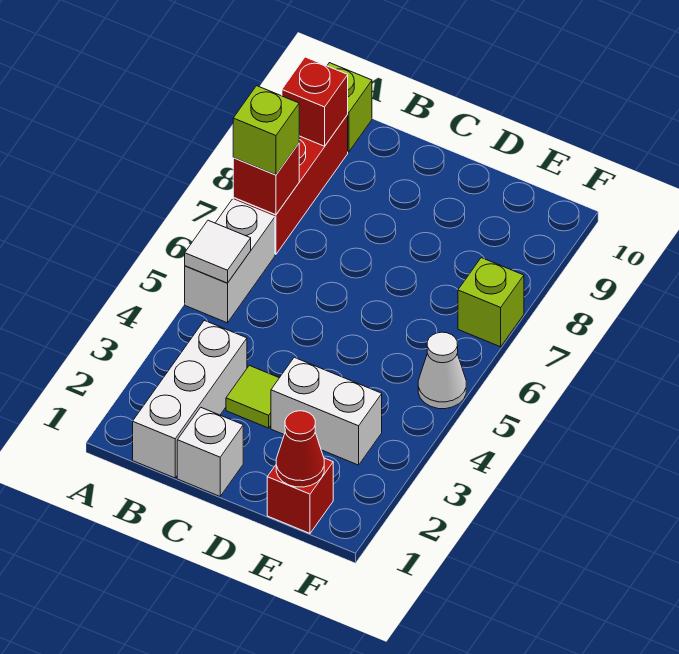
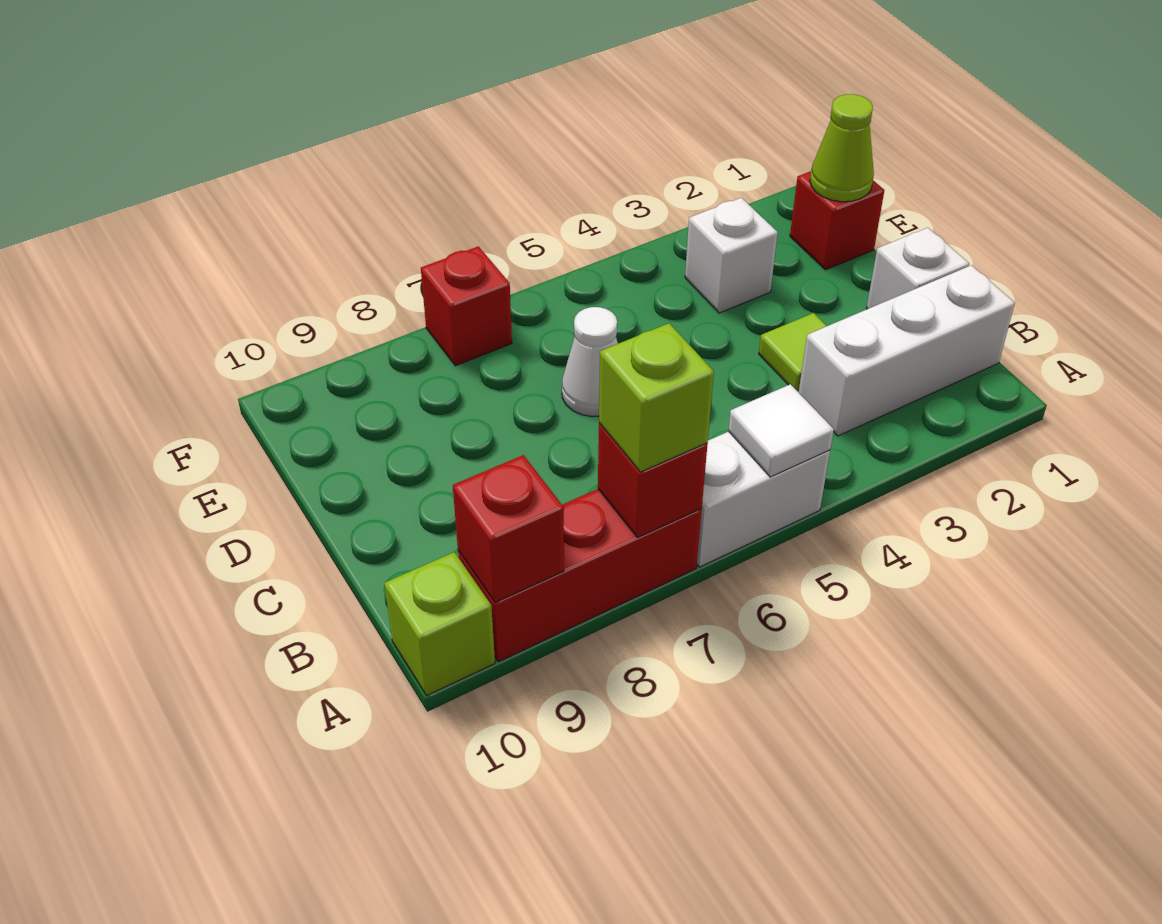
white 1x2 brick [271,357,382,465] -> white 1x1 brick [685,198,778,313]
red 1x1 cone [276,411,324,487] -> lime 1x1 cone [810,94,874,202]
white 1x1 cone [418,332,466,409] -> white 1x1 cone moved to [562,307,618,417]
lime 1x1 brick [458,258,524,347] -> red 1x1 brick [421,246,512,366]

